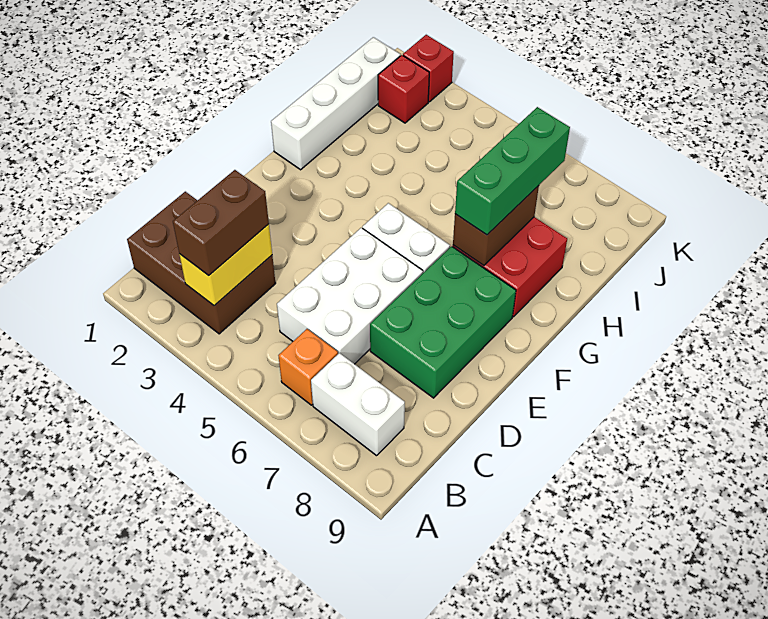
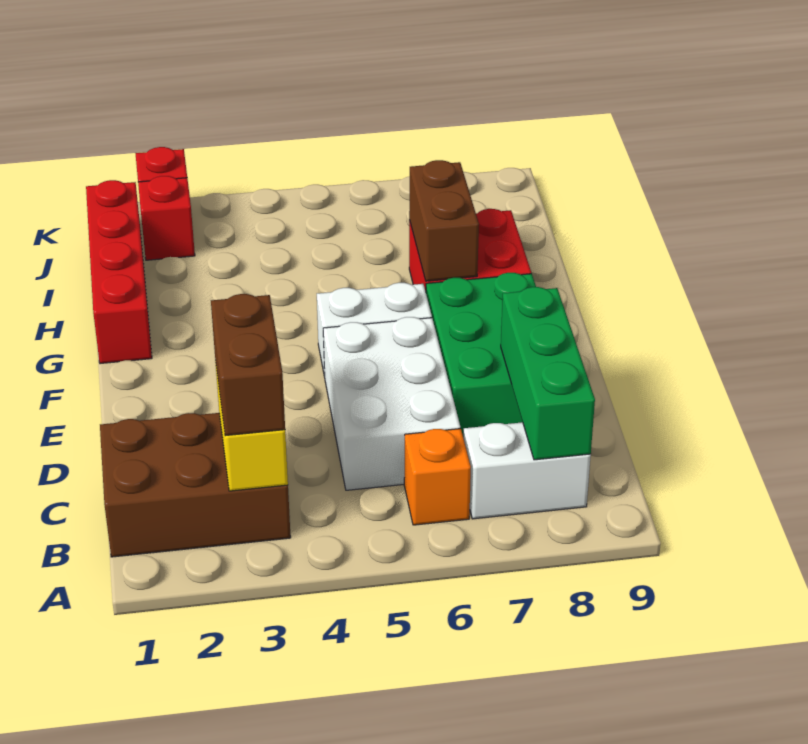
white 1x4 brick [271,37,400,170] -> red 1x4 brick [86,180,152,364]
green 1x3 brick [455,107,570,235] -> green 1x3 brick moved to [501,287,595,460]

